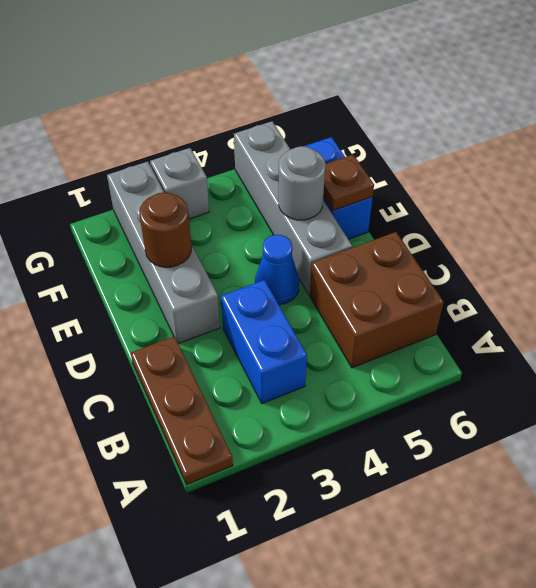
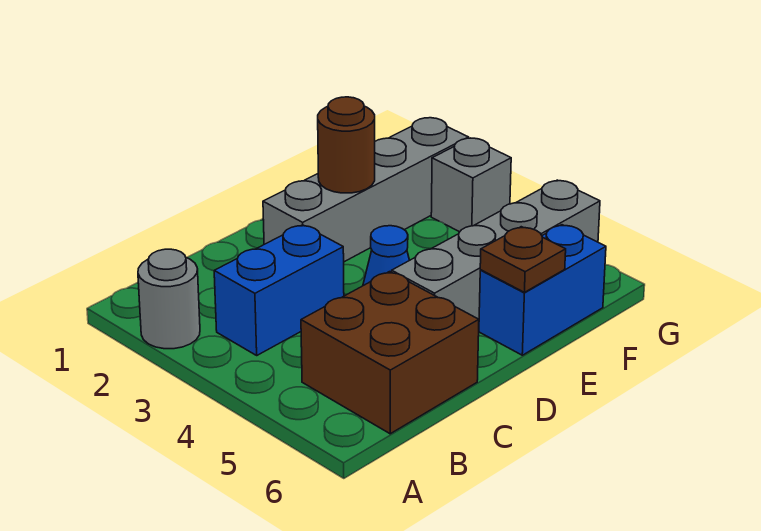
brown 1x3 plate [131,336,233,485] -> none
grey 1x1 round brick [278,146,325,220] -> grey 1x1 round brick moved to [138,249,200,349]

